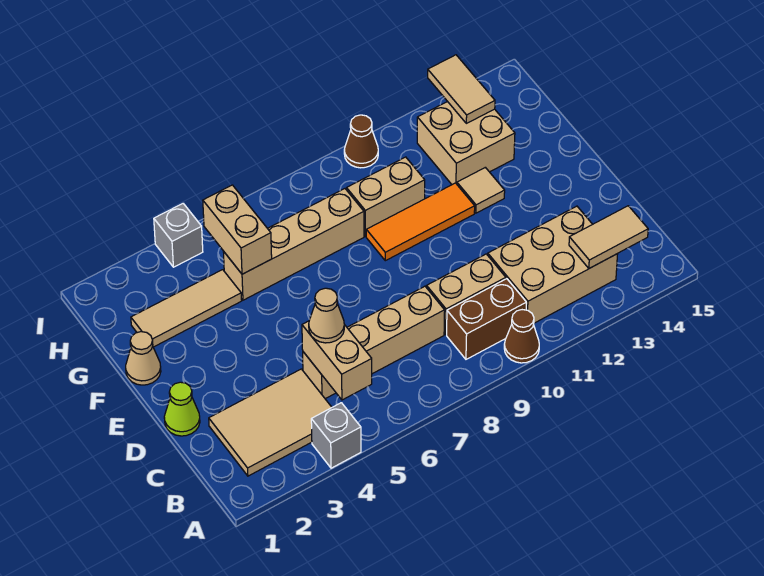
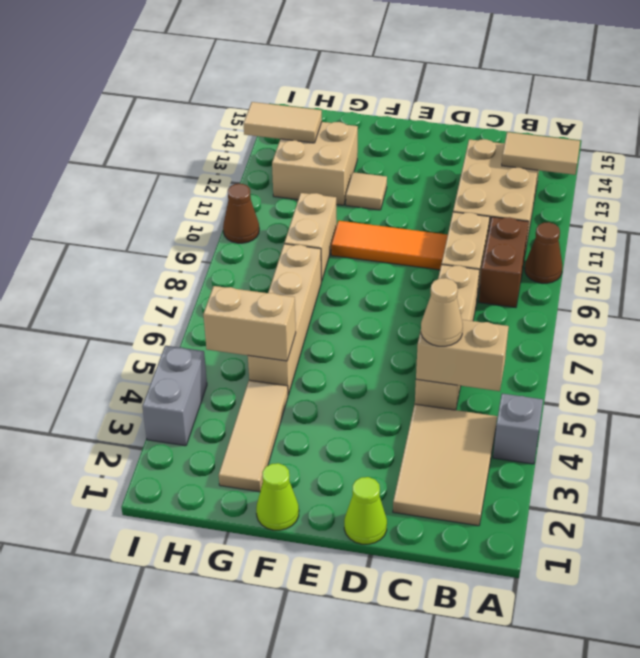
tan 1x2 tile [569,206,648,268] -> tan 1x2 tile turned to [502,132,580,175]
tan 1x1 cone [126,332,161,385] -> lime 1x1 cone [256,463,299,530]
orange 1x3 tile [366,183,475,261] -> orange 1x3 tile turned to [331,221,448,270]
grey 1x1 brick [154,204,203,267] -> grey 1x2 brick [142,346,207,446]

